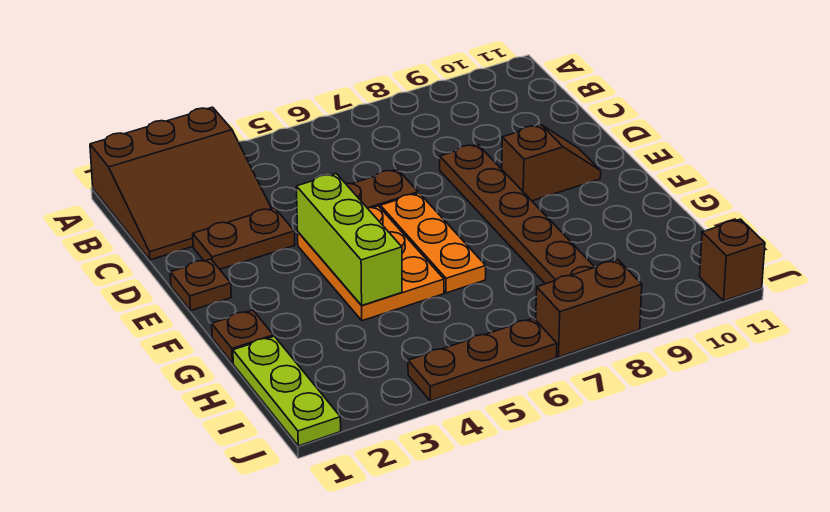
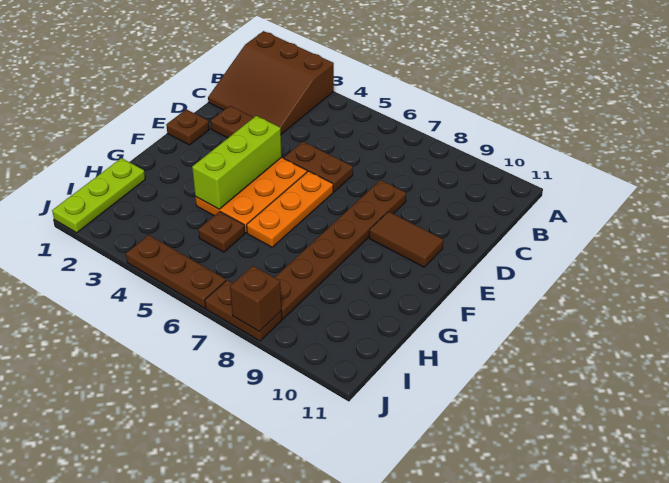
brown 1x2 slope [502,125,601,201] -> brown 1x2 tile [369,212,443,267]
brown 1x1 plate [212,310,273,363] -> brown 1x1 plate moved to [198,211,245,252]
brown 1x2 brick [536,260,642,357] -> brown 1x2 plate [205,280,282,341]
brown 1x1 brick [700,219,765,301] -> brown 1x1 brick moved to [230,266,282,332]

